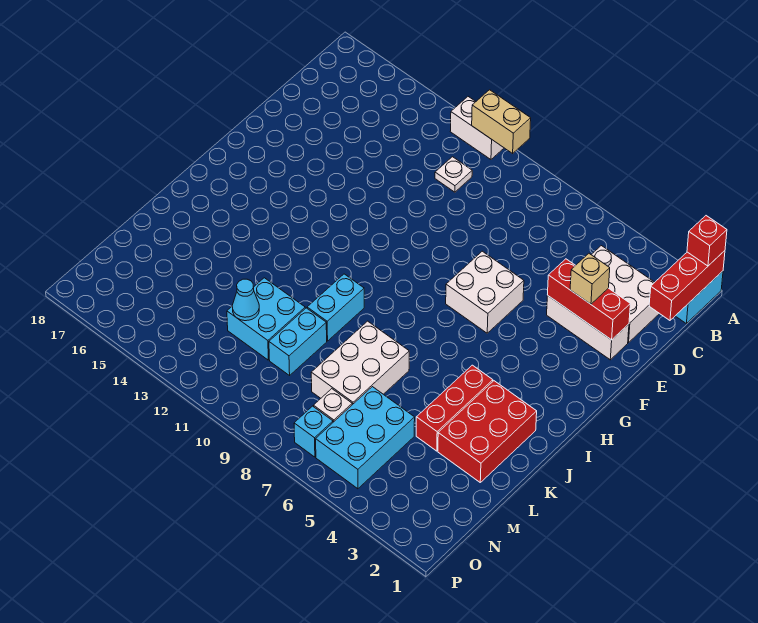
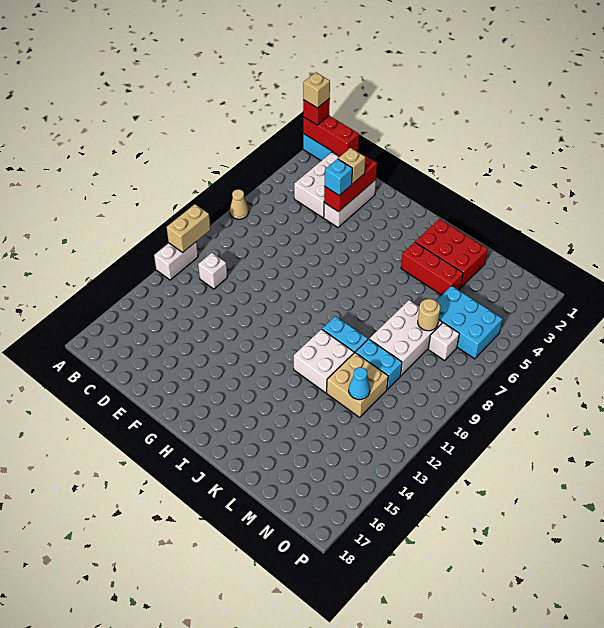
none -> tan 1x1 brick [303,72,330,108]
none -> tan 1x1 cone [230,189,249,219]
white 1x1 plate [435,157,472,192] -> white 1x1 brick [198,253,227,289]
white 2x2 brick [446,251,524,333] -> white 2x2 brick moved to [294,329,354,393]
white 2x3 brick [311,321,409,405] -> white 2x3 brick turned to [369,300,442,375]
cyan 2x2 brick [227,278,305,360] -> tan 2x2 brick [327,353,388,417]
none -> tan 1x1 round brick [418,299,440,331]
cyan 1x1 brick [294,406,333,457] -> cyan 1x1 brick moved to [325,159,352,195]

